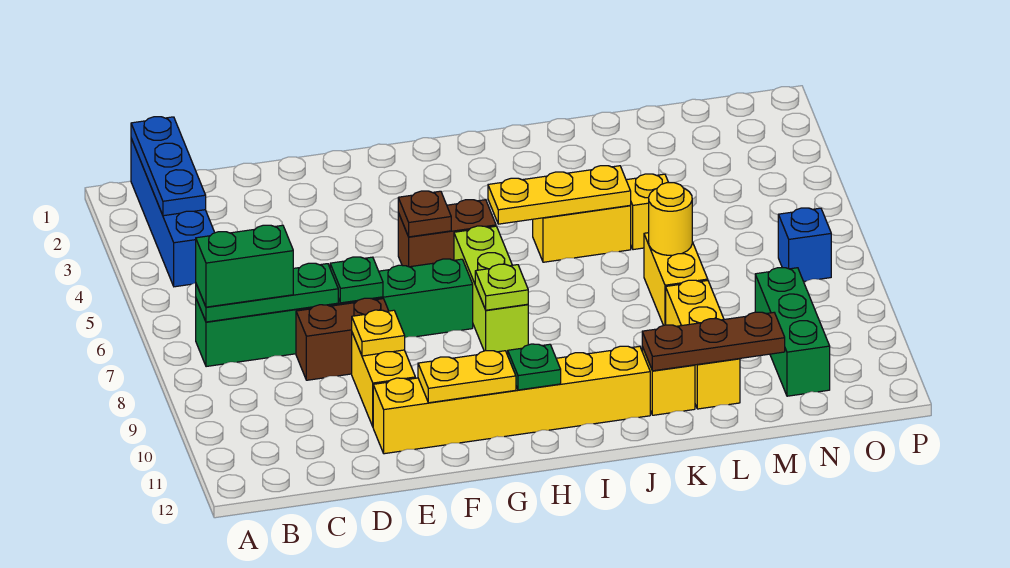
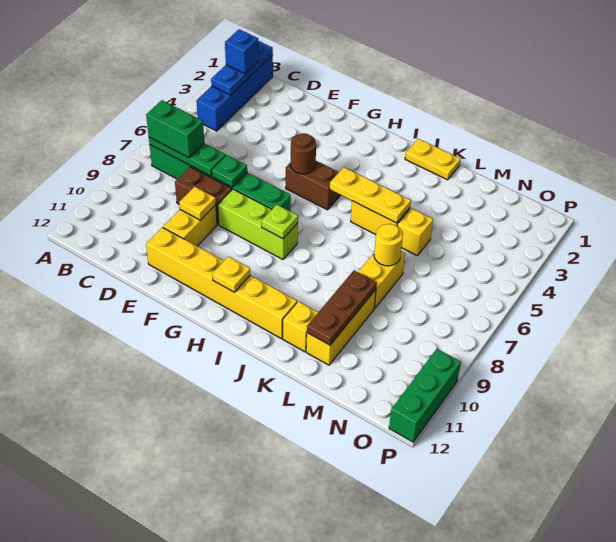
yellow 1x2 plate [418,351,516,403] -> yellow 1x2 plate moved to [405,139,461,180]
brown 1x1 plate [398,191,451,237] -> brown 1x1 round brick [291,133,316,174]
lime 1x3 brick [454,226,528,352] -> lime 1x3 brick turned to [218,189,298,259]
green 1x1 plate [508,344,561,390] -> yellow 1x1 plate [212,256,250,292]
brown 1x3 plate [642,312,785,371] -> brown 1x3 plate turned to [307,270,377,345]
green 1x3 brick [755,268,830,396] -> green 1x3 brick moved to [389,349,461,442]
blue 1x1 brick [778,208,831,281] -> blue 1x1 brick moved to [225,29,259,74]

